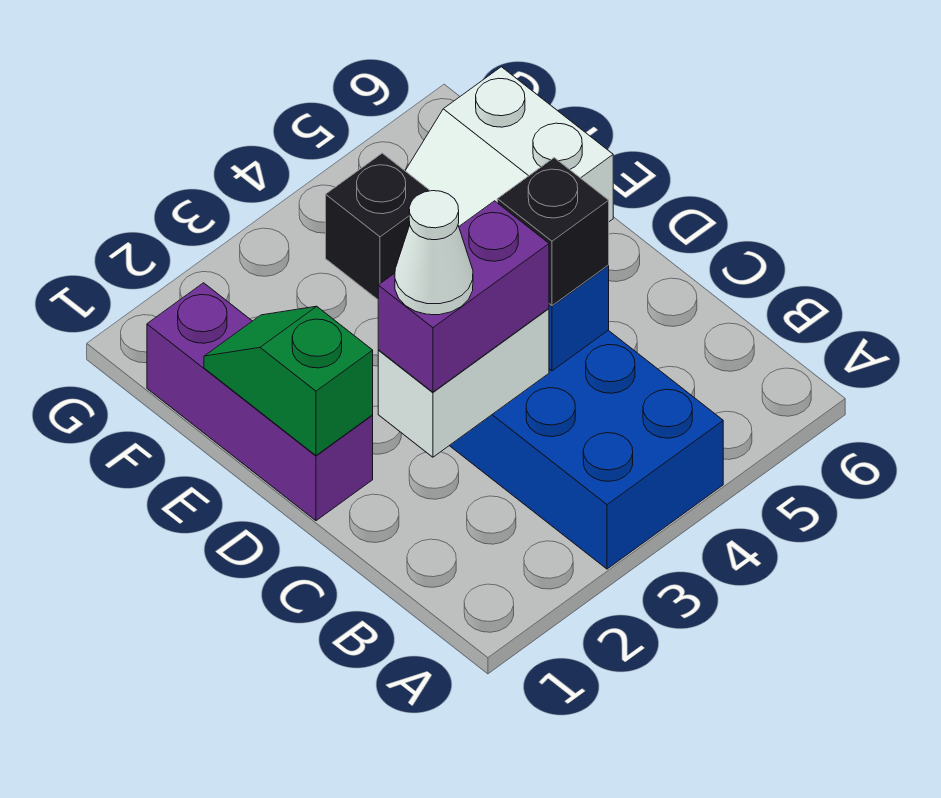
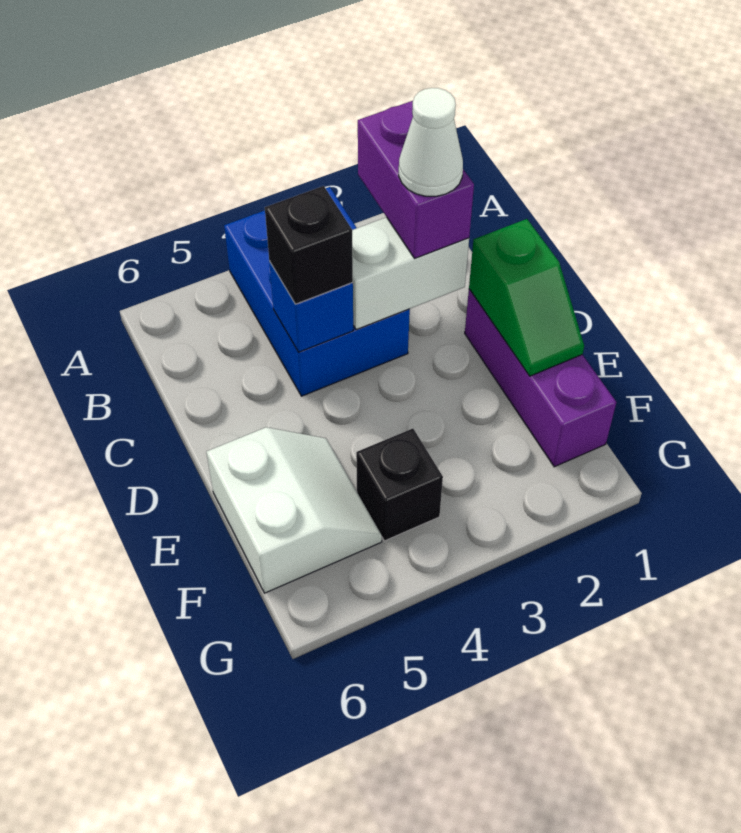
purple 1x2 brick [378,201,549,392] -> purple 1x2 brick turned to [358,101,474,258]

